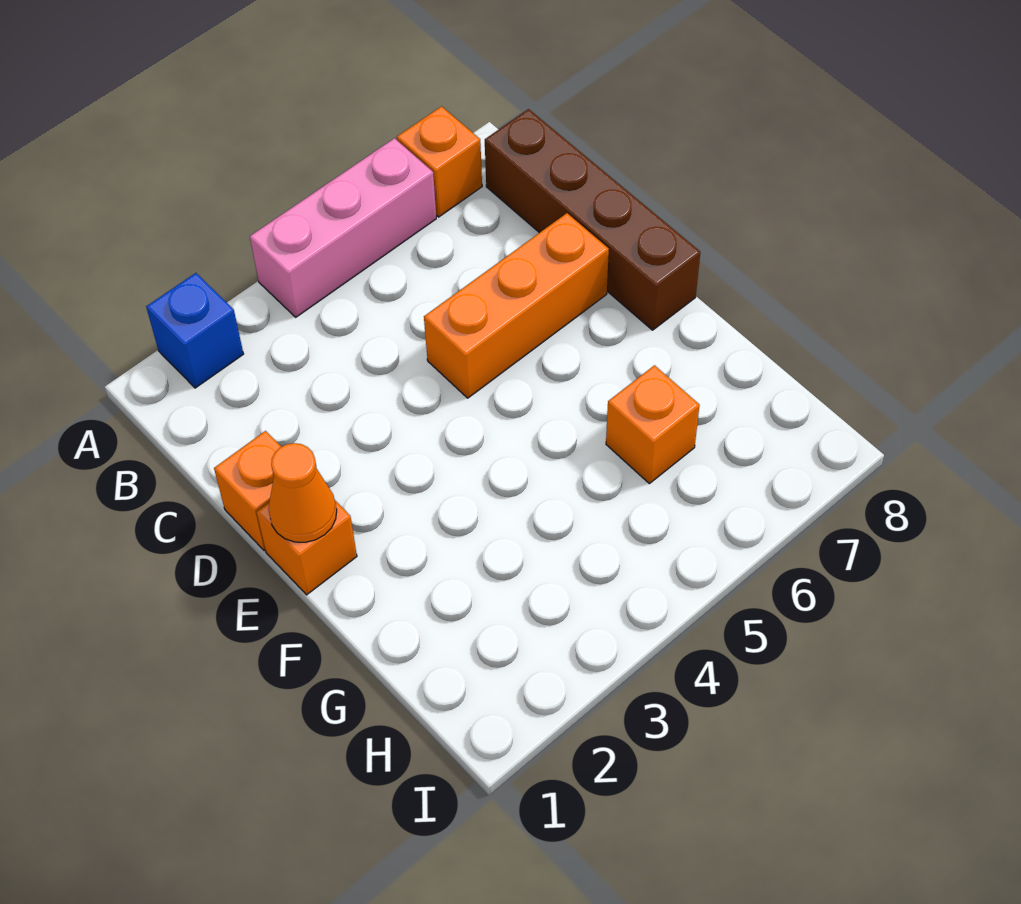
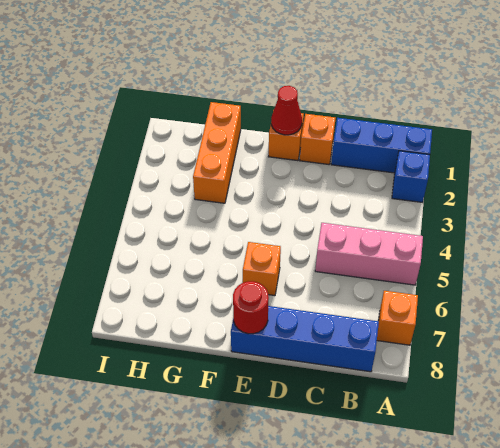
none -> blue 1x3 brick [331,118,432,173]
pink 1x3 brick [250,138,436,317] -> pink 1x3 brick turned to [315,223,423,285]
brown 1x4 brick [485,109,700,330] -> blue 1x4 brick [231,306,379,372]
orange 1x3 brick [424,213,609,398] -> orange 1x3 brick moved to [193,102,241,203]
orange 1x1 cone [268,443,337,542] -> red 1x1 cone [271,86,302,135]
none -> red 1x1 round brick [233,281,269,334]
orange 1x1 brick [606,365,700,484] -> orange 1x1 brick moved to [243,242,281,296]

